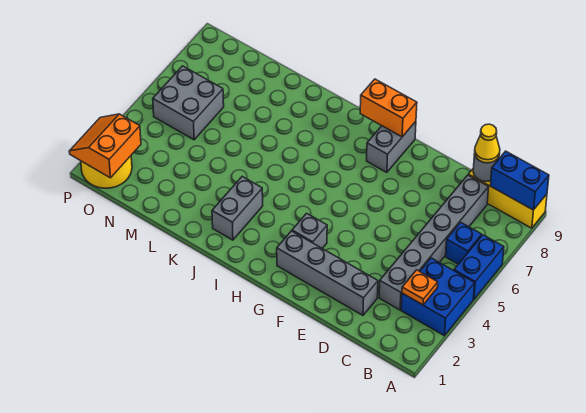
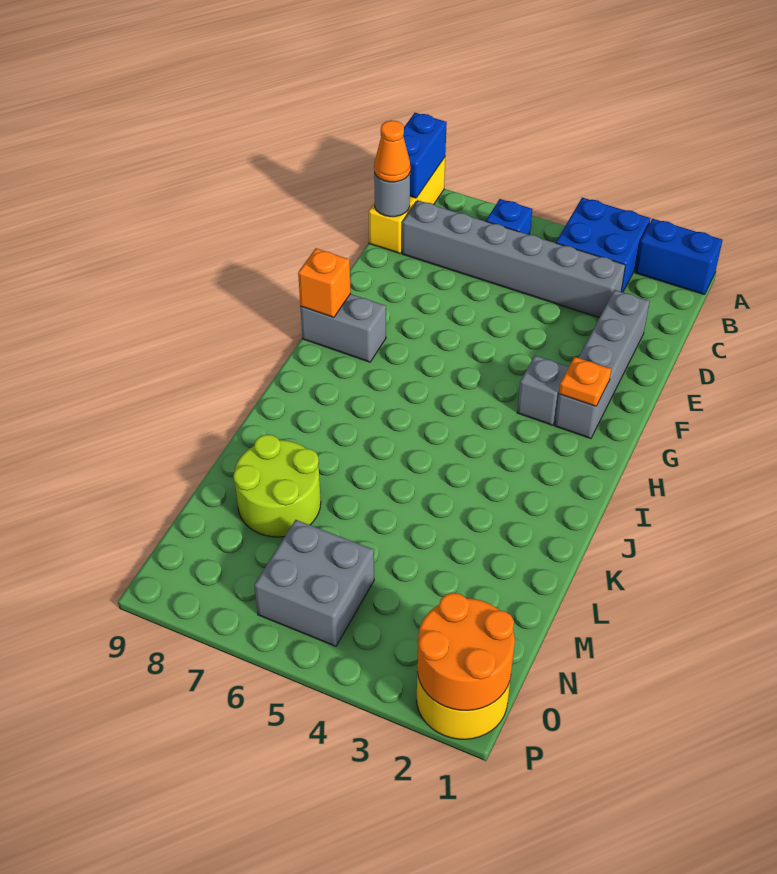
blue 1x2 brick [454,235,504,299] -> blue 1x2 brick moved to [635,219,722,295]
orange 1x1 plate [402,270,438,305] -> orange 1x1 plate moved to [559,357,611,406]
yellow 1x1 cone [475,124,500,163] -> orange 1x1 cone [374,120,410,182]
orange 1x2 brick [360,79,417,137] -> orange 1x1 brick [298,248,351,318]
grey 1x2 brick [212,177,263,240] -> none
none -> lime 2x2 round brick [233,434,321,537]
orange 2x2 slope [69,114,141,178] -> orange 2x2 round brick [417,593,515,711]

